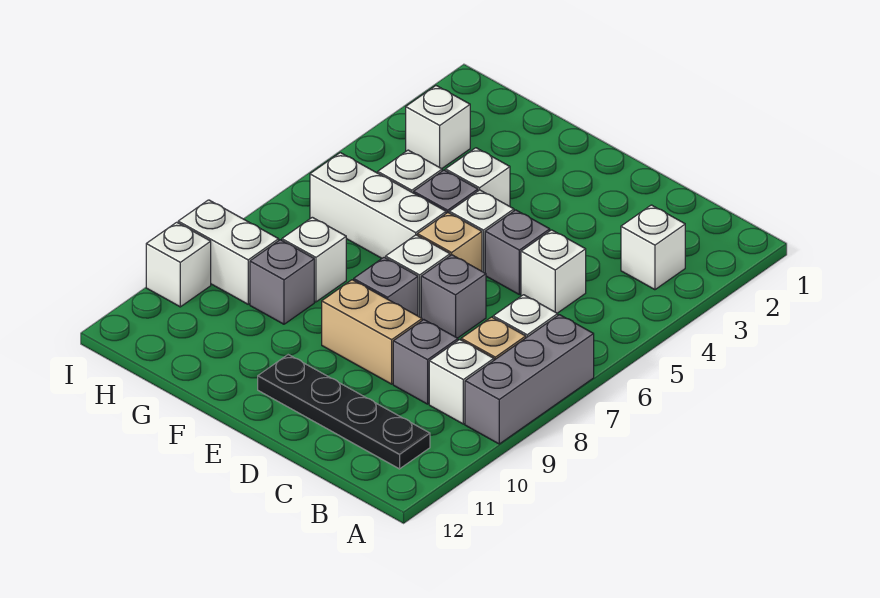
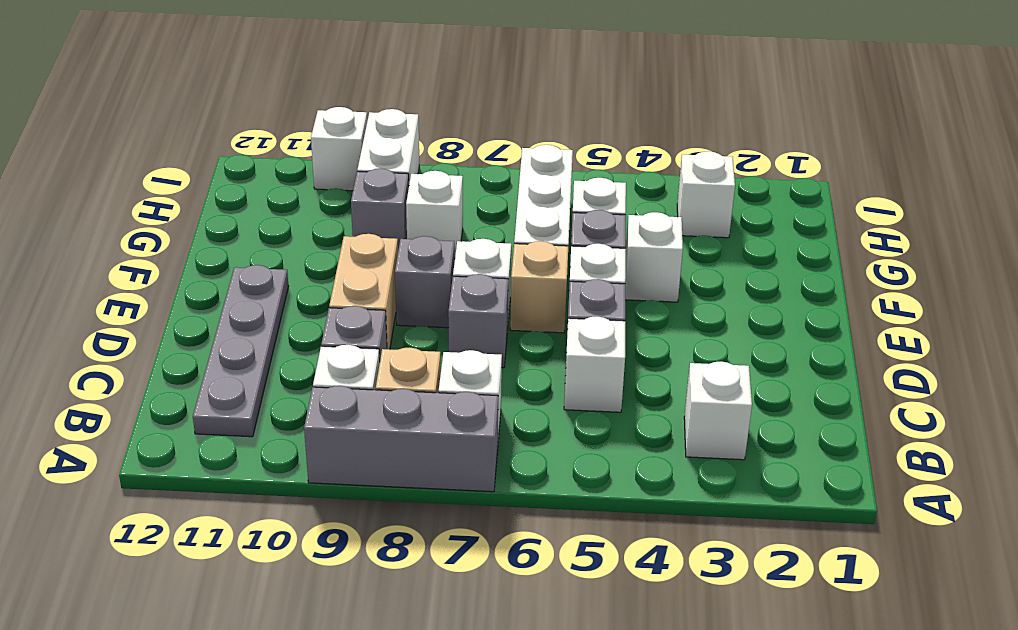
black 1x4 plate [258,355,430,469] -> grey 1x4 plate [193,265,289,437]

